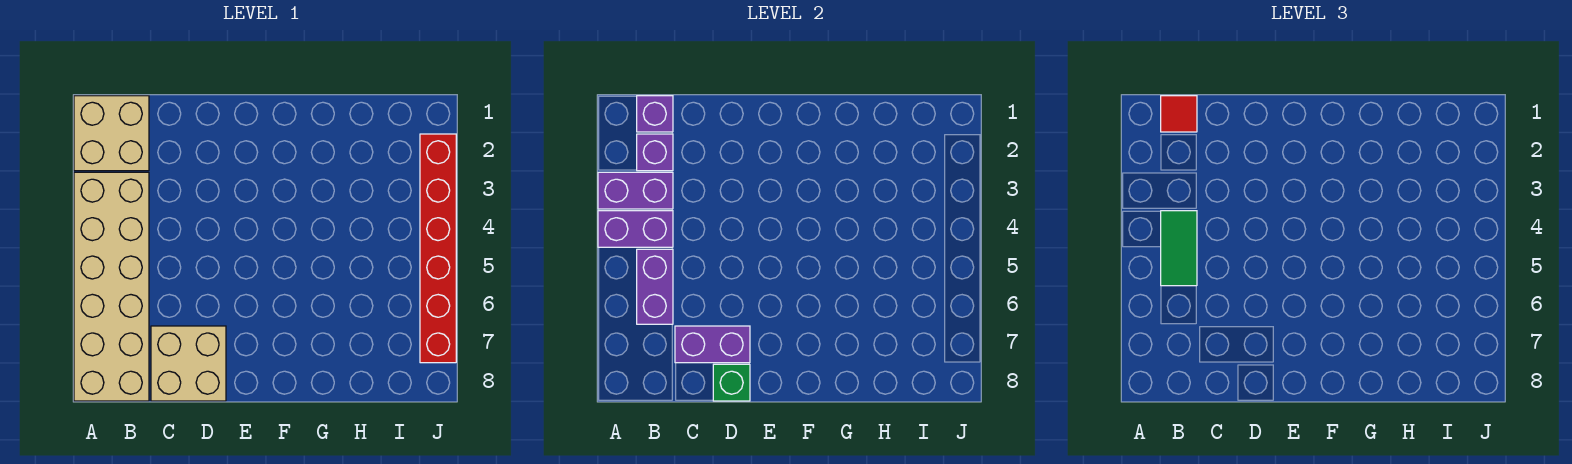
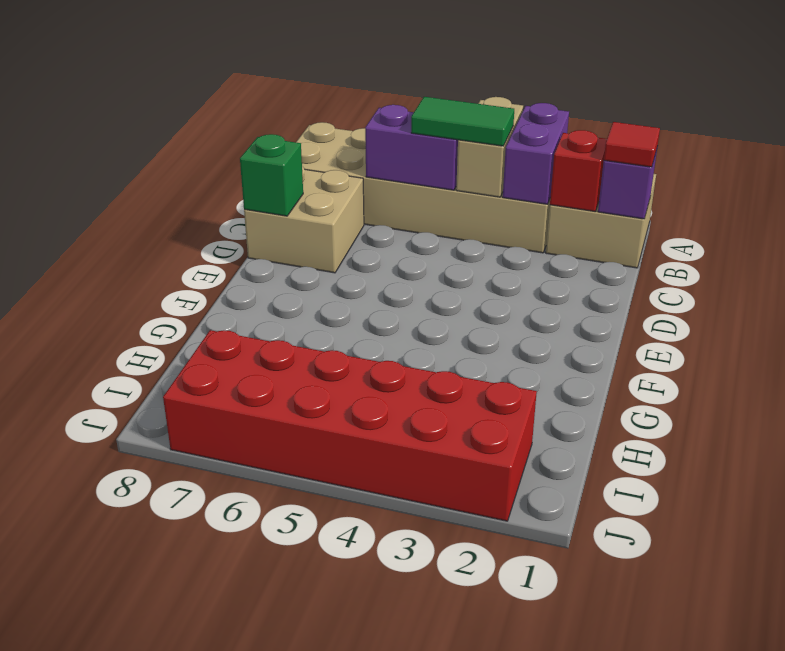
purple 1x2 brick [598,211,673,247] -> tan 1x2 brick [456,97,523,197]
purple 1x1 brick [637,134,673,171] -> red 1x1 brick [550,130,607,211]
purple 1x2 brick [675,326,750,363] -> none
red 1x6 brick [420,134,456,363] -> red 2x6 brick [163,330,537,521]

